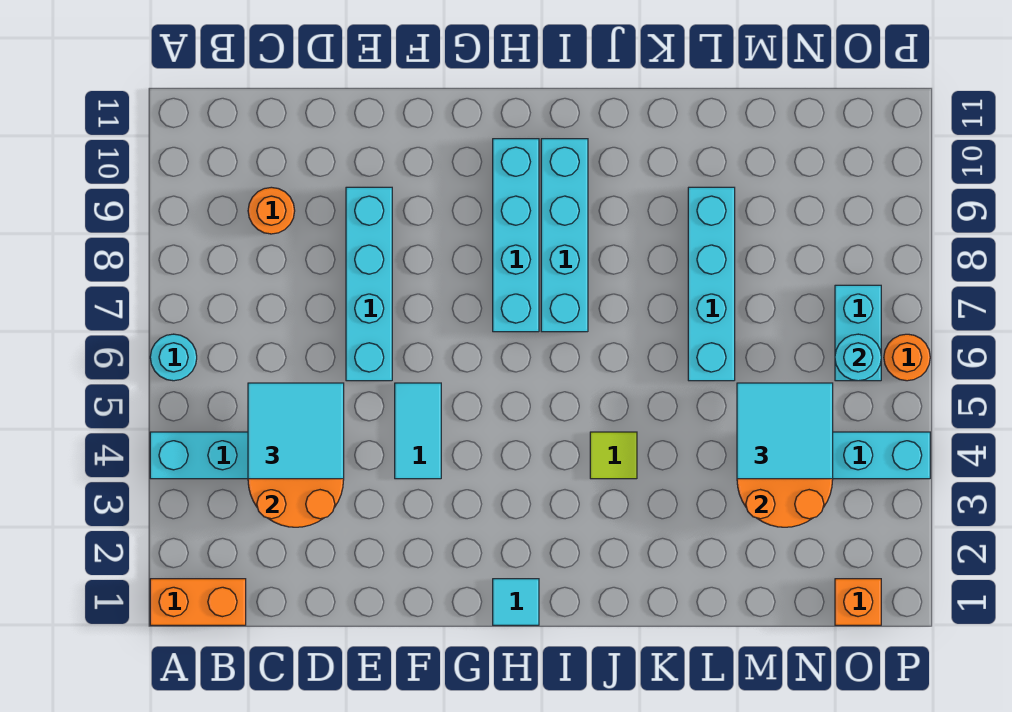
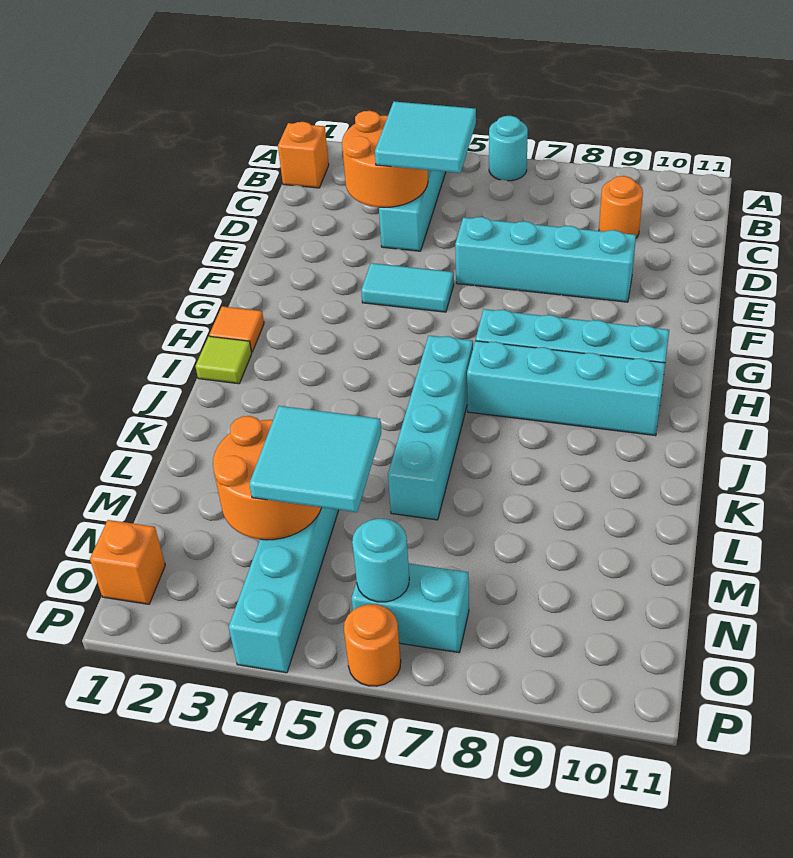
orange 1x2 brick [150,579,246,625] -> orange 1x1 brick [278,122,329,188]
cyan 1x1 tile [493,579,539,625] -> orange 1x1 tile [209,306,264,352]
lime 1x1 tile [590,432,637,479] -> lime 1x1 tile moved to [195,336,252,384]
cyan 1x4 brick [688,187,735,381] -> cyan 1x4 brick turned to [388,336,473,520]

